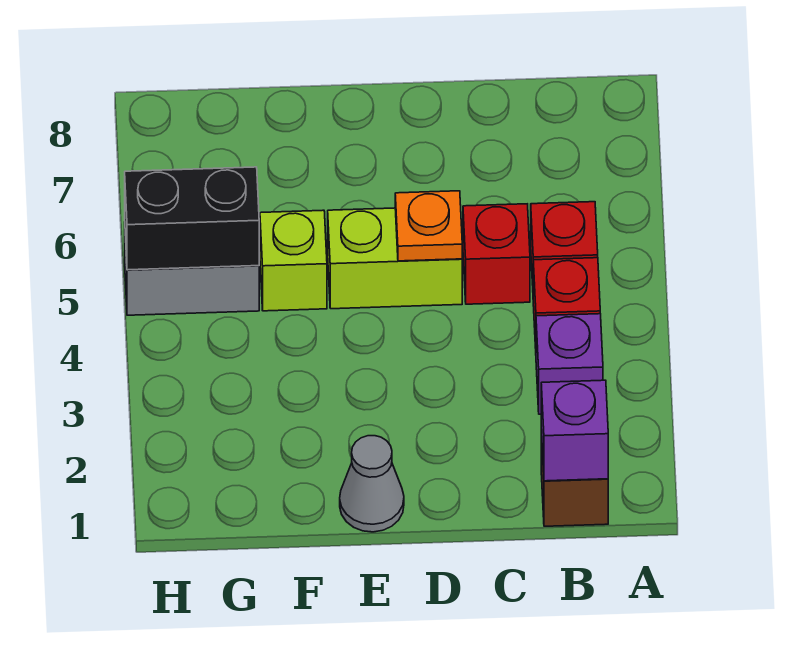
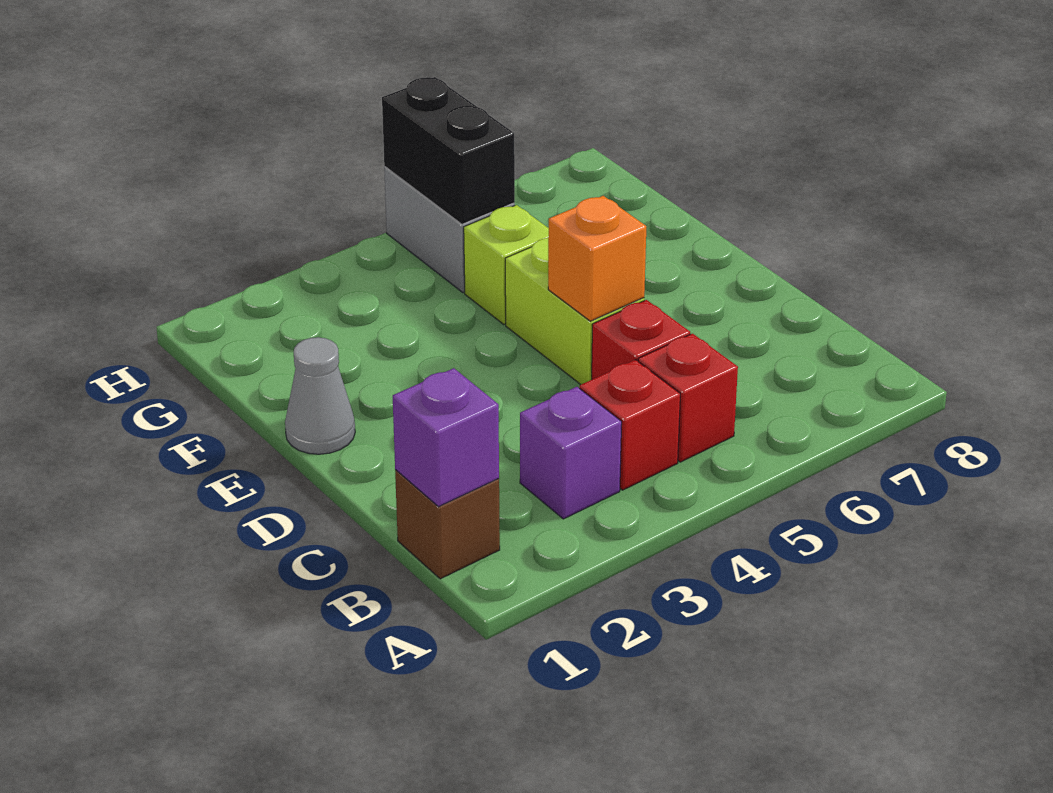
orange 1x1 plate [395,191,462,261] -> orange 1x1 brick [548,196,646,321]

